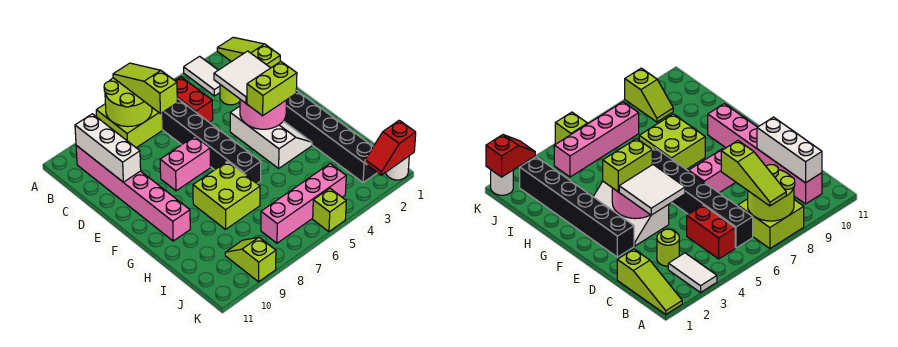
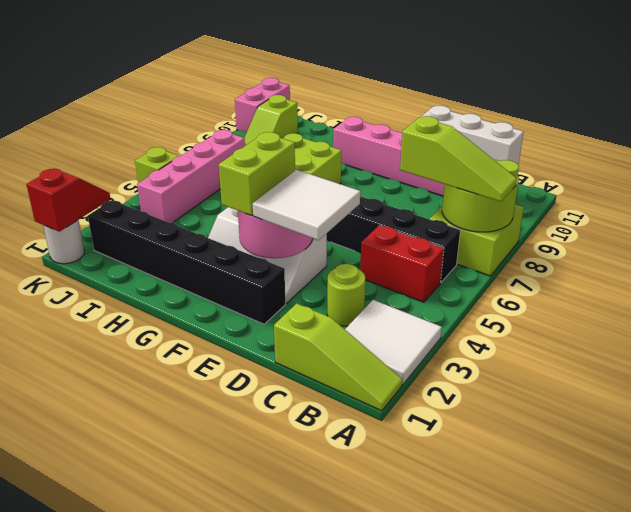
white 1x2 tile [184,56,220,96] -> white 2x2 tile [345,300,442,385]
pink 1x2 brick [160,136,210,191] -> pink 1x2 brick moved to [235,78,290,133]
lime 1x2 slope [225,237,276,282] -> lime 1x2 slope turned to [245,95,298,146]

